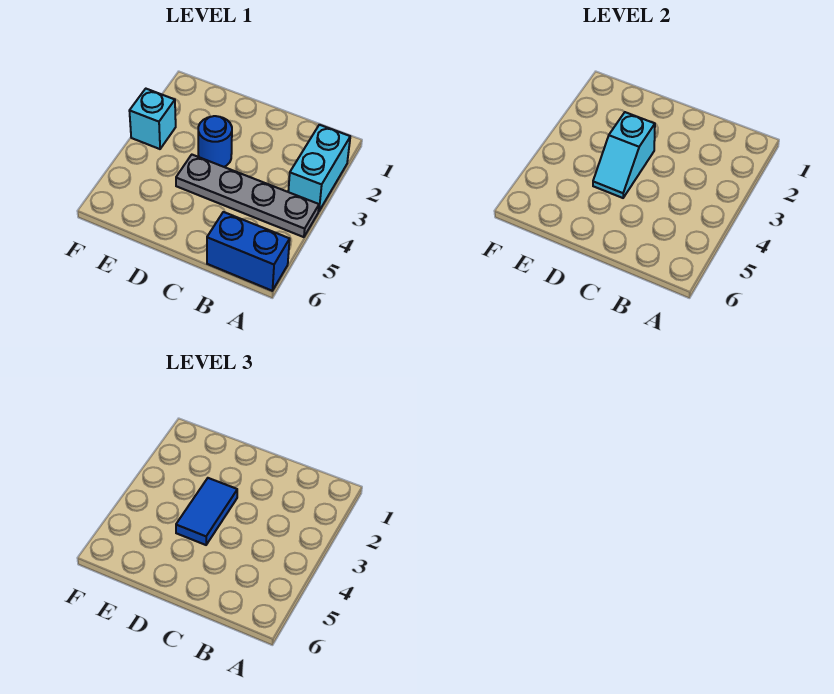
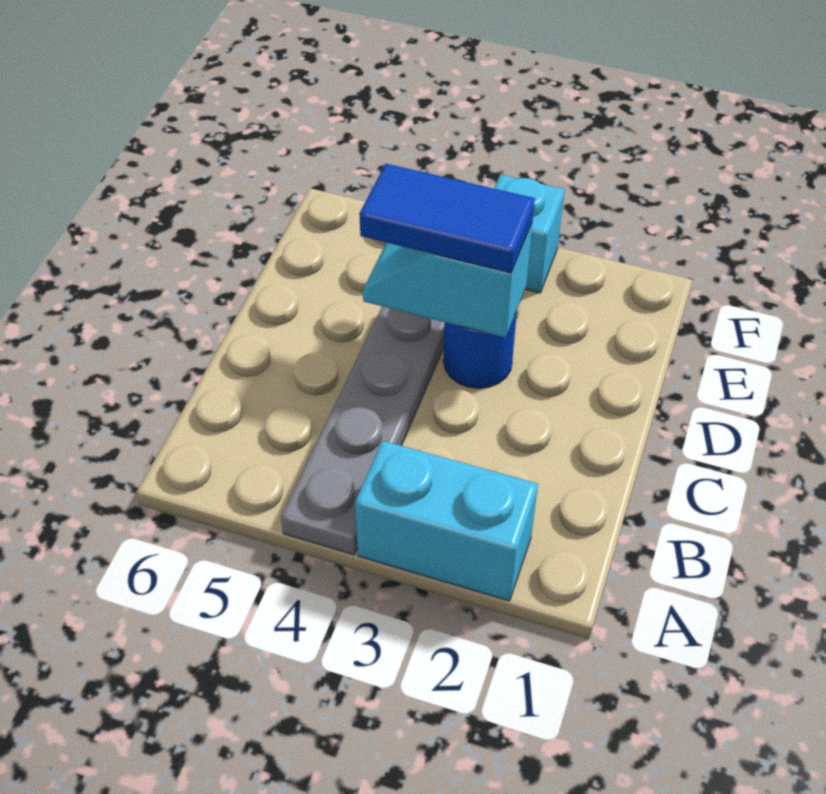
blue 1x2 brick [207,212,290,291] -> none

